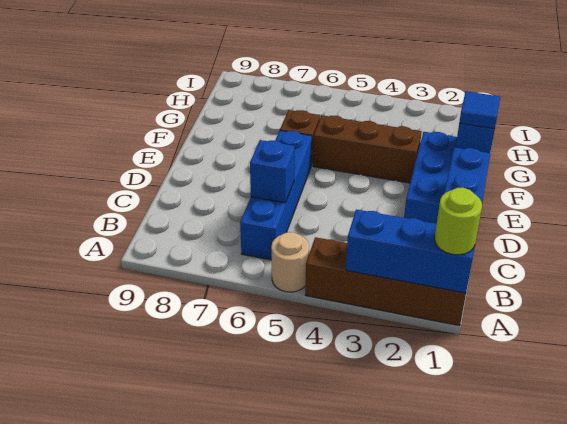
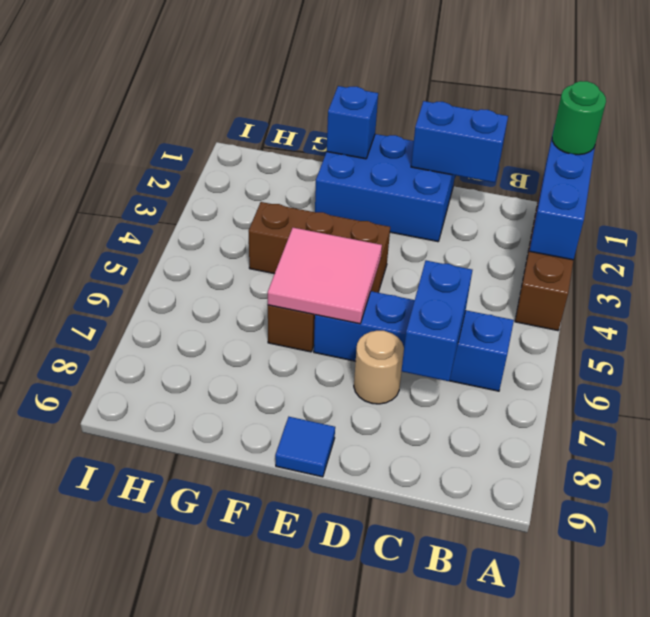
lime 1x1 round brick [435,188,482,255] -> green 1x1 round brick [552,81,606,155]
tan 1x1 round brick [271,232,309,292] -> tan 1x1 round brick moved to [354,331,404,404]
blue 1x1 brick [250,140,295,203] -> blue 1x2 brick [401,261,472,381]
none -> pink 2x2 tile [268,228,382,324]
blue 1x1 tile [459,91,500,129] -> blue 1x1 tile moved to [275,417,335,477]
brown 1x3 brick [313,115,422,183] -> brown 1x3 brick turned to [249,202,390,293]

